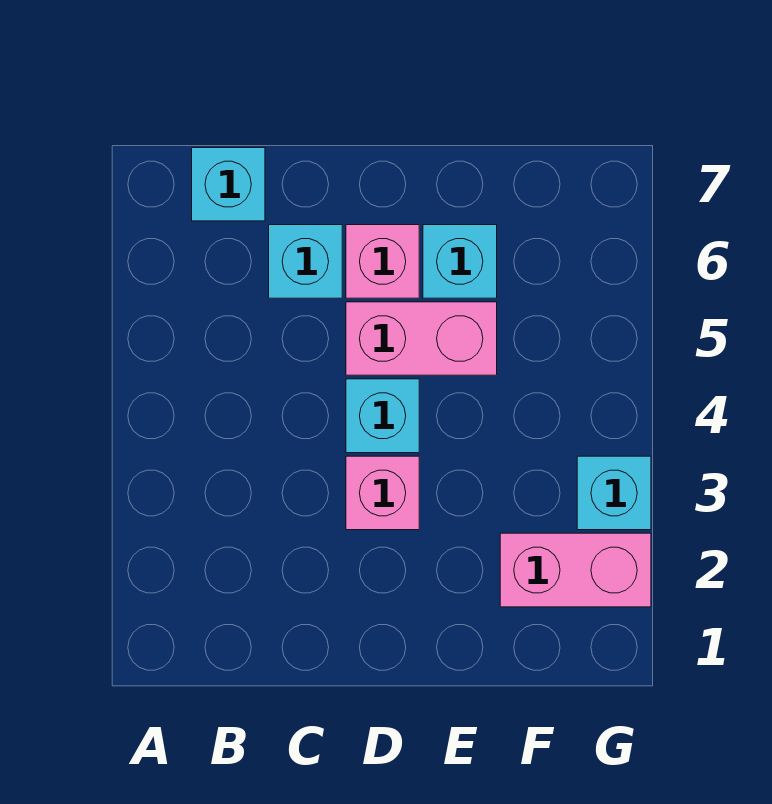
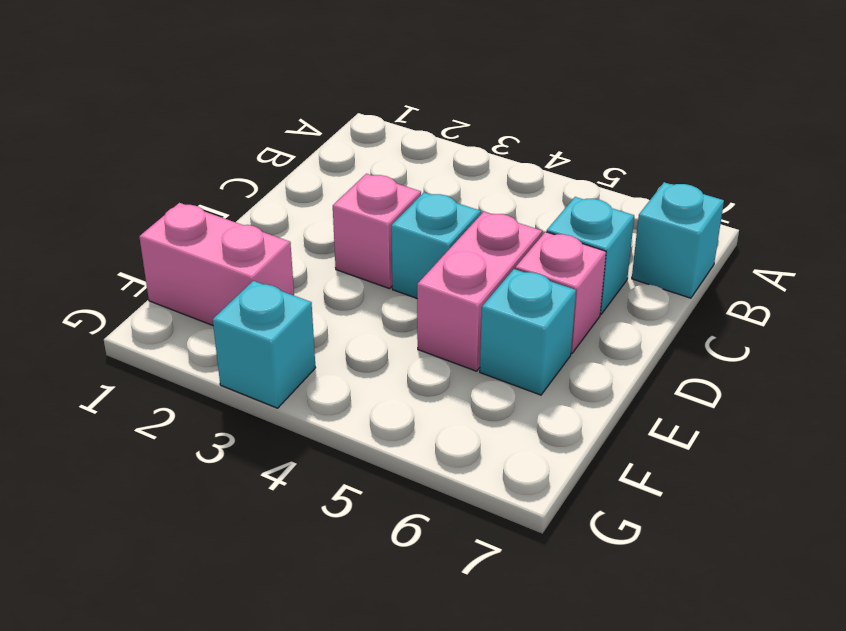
pink 1x2 brick [500,533,651,607] -> pink 1x2 brick turned to [139,203,294,325]

